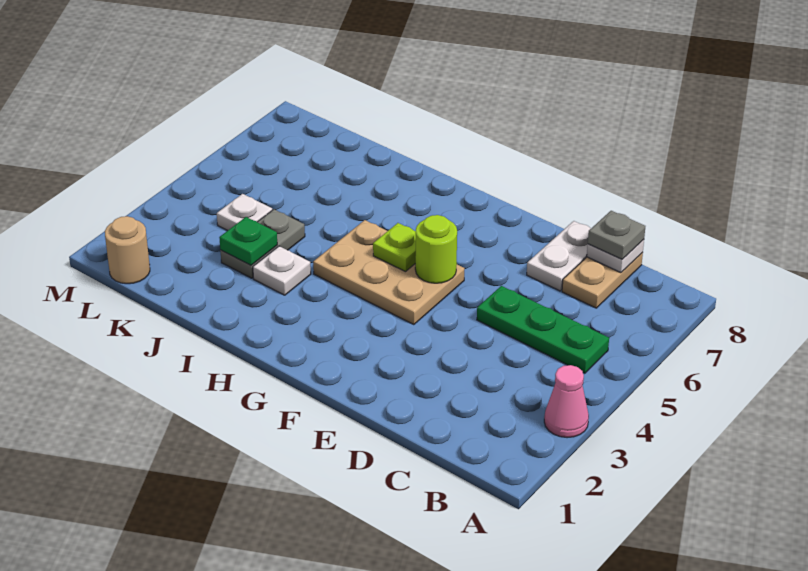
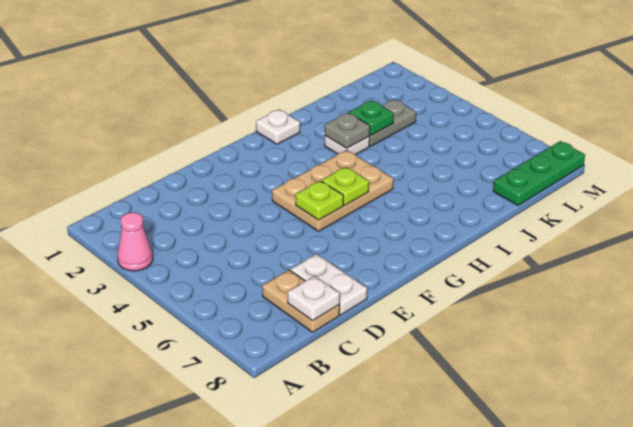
green 1x3 plate [477,286,609,373] -> green 1x3 plate moved to [493,141,585,205]
grey 1x1 plate [588,211,645,259] -> grey 1x1 plate moved to [325,113,370,148]
lime 1x1 round brick [415,215,457,283] -> lime 1x1 plate [295,181,344,220]
grey 1x2 plate [220,209,305,278] -> grey 1x2 plate turned to [369,99,416,146]
white 1x1 plate [217,194,272,231] -> white 1x1 plate moved to [256,109,300,144]
tan 1x1 round brick [105,216,150,284] -> none

